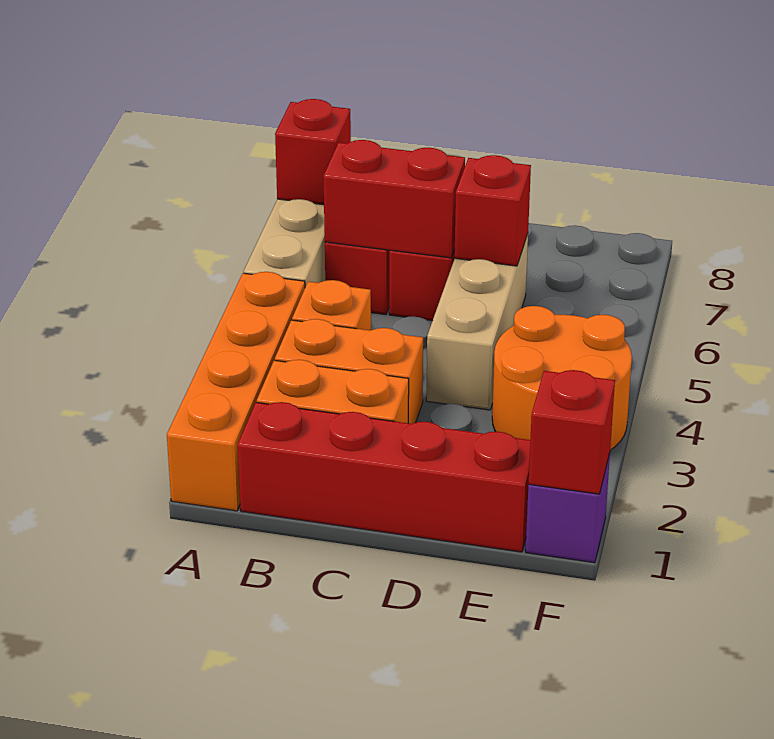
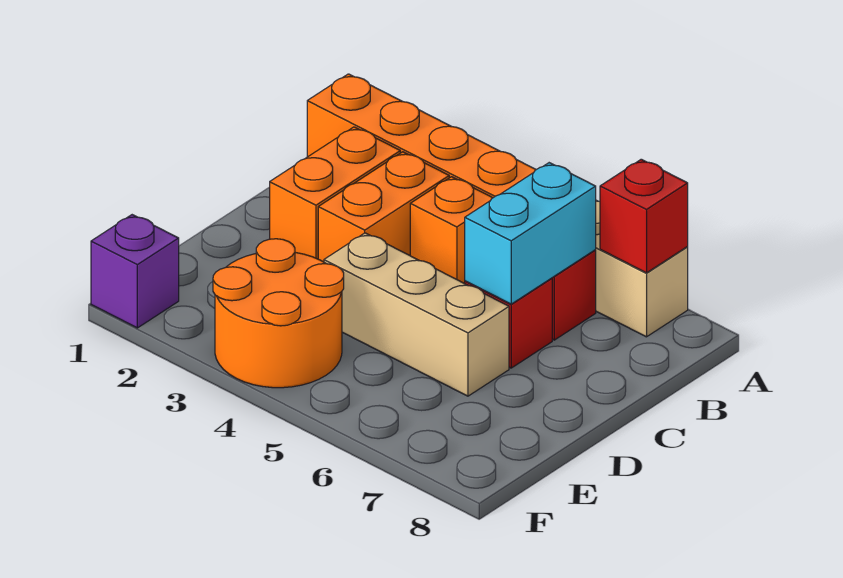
red 1x4 brick [238,402,530,552] -> none
red 1x2 brick [323,140,465,258] -> cyan 1x2 brick [465,163,596,304]
red 1x1 brick [455,155,531,266] -> none
red 1x1 brick [529,370,615,494] -> none

